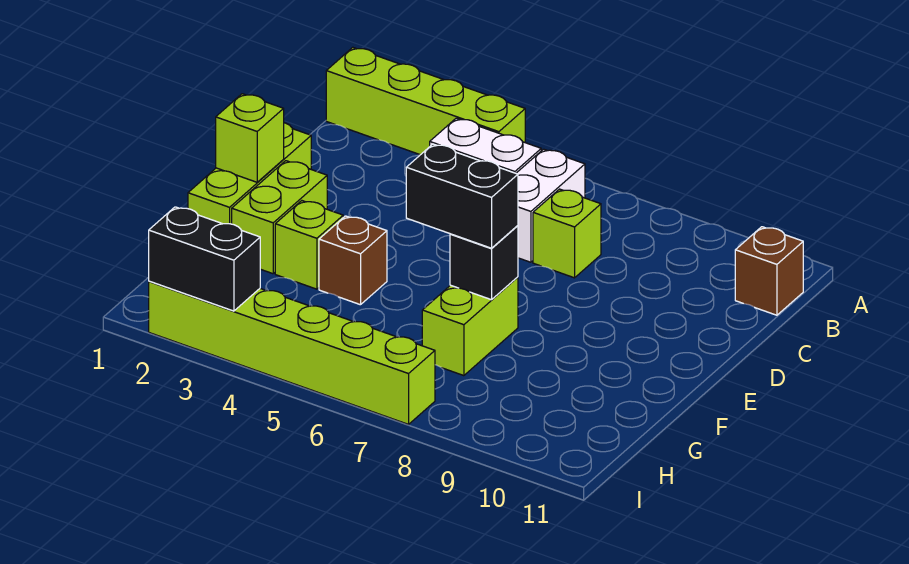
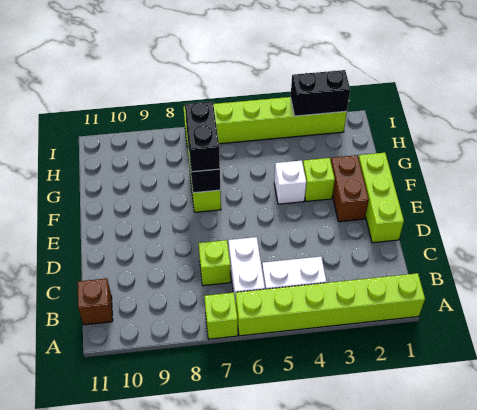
lime 1x4 brick [326,47,525,155] -> lime 1x6 brick [236,273,425,336]
lime 1x1 brick [216,94,284,182] -> lime 1x1 brick moved to [204,293,238,339]
lime 1x2 brick [232,161,327,274] -> brown 1x2 brick [331,155,369,222]
brown 1x1 brick [319,216,387,305] -> white 1x1 brick [274,160,306,204]
black 1x2 brick [406,144,518,248] -> black 1x2 brick turned to [185,102,220,172]

